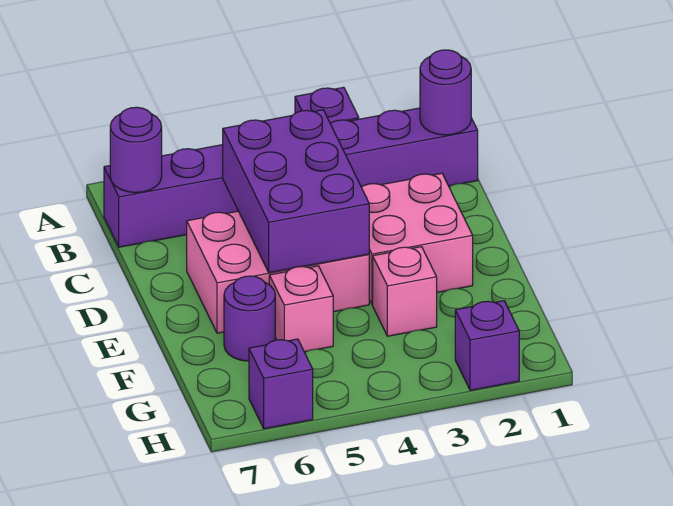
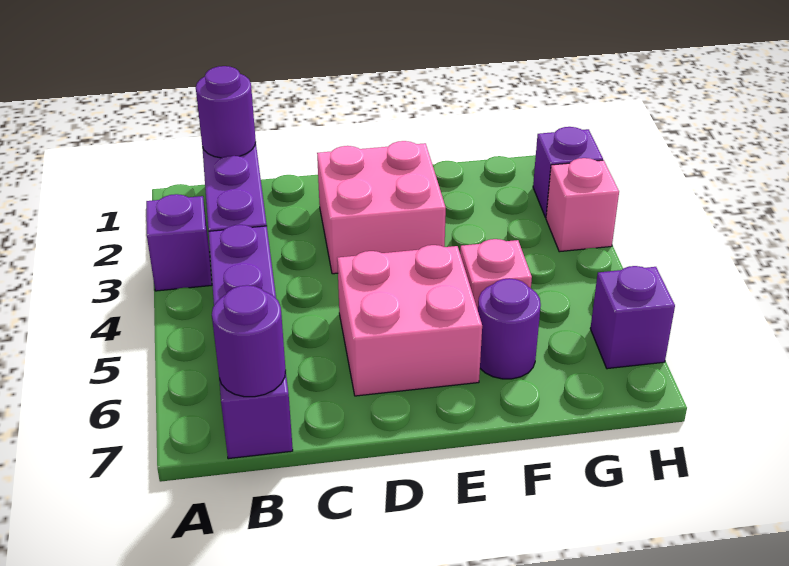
purple 2x3 brick [223,110,369,273] -> none
pink 2x3 brick [187,211,369,333] -> pink 2x2 brick [337,245,482,396]
pink 1x1 brick [373,247,437,336] -> pink 1x1 brick moved to [546,158,619,252]

